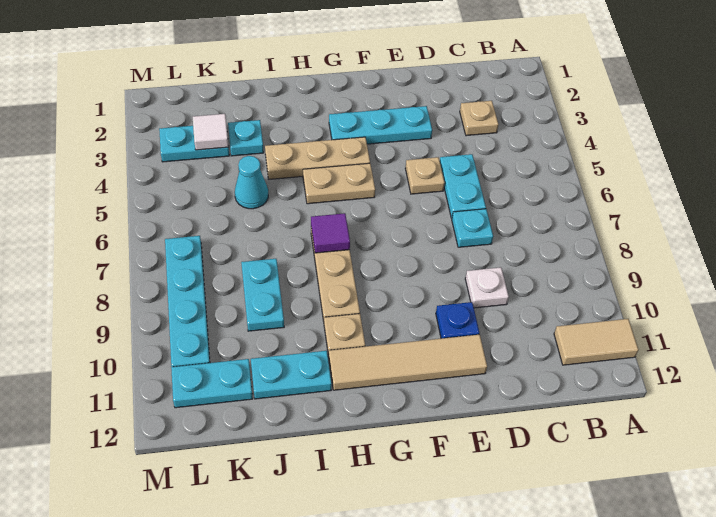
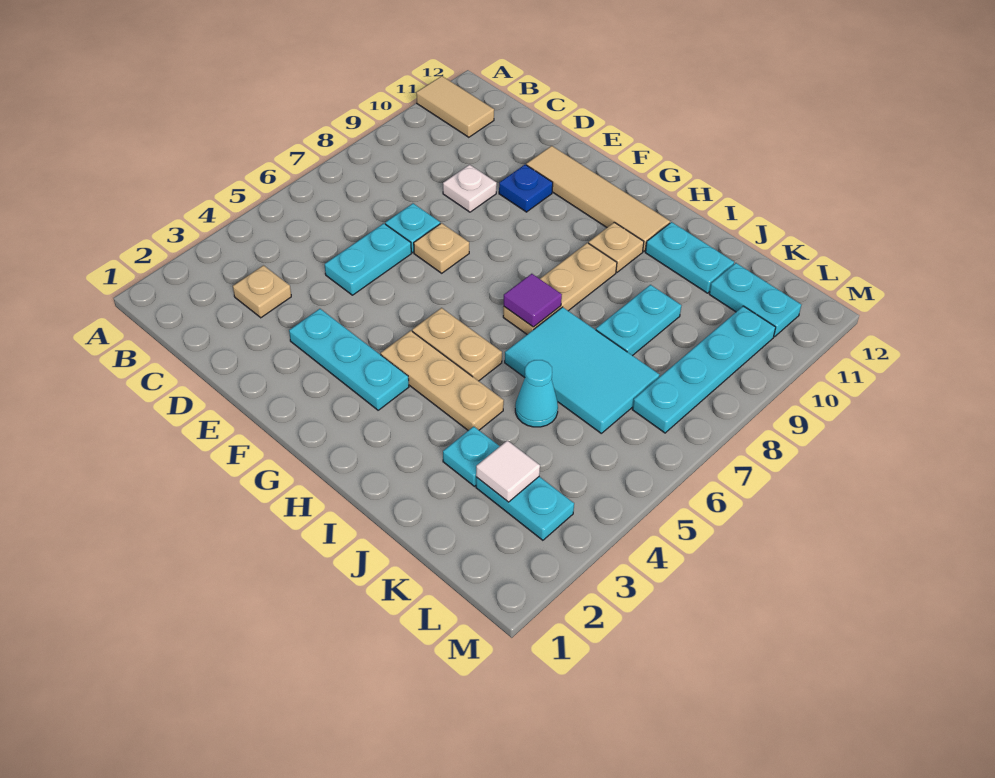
tan 1x1 plate [405,157,445,194] -> tan 1x1 plate moved to [414,223,469,273]
none -> cyan 2x3 tile [505,307,660,433]

